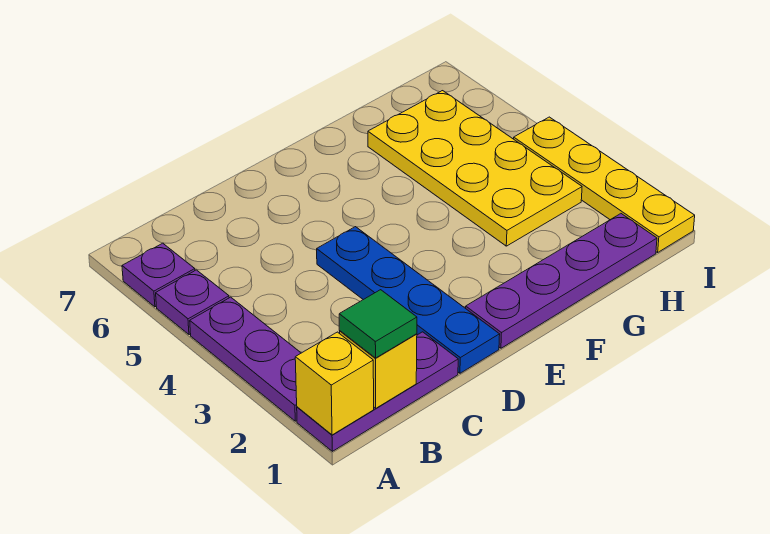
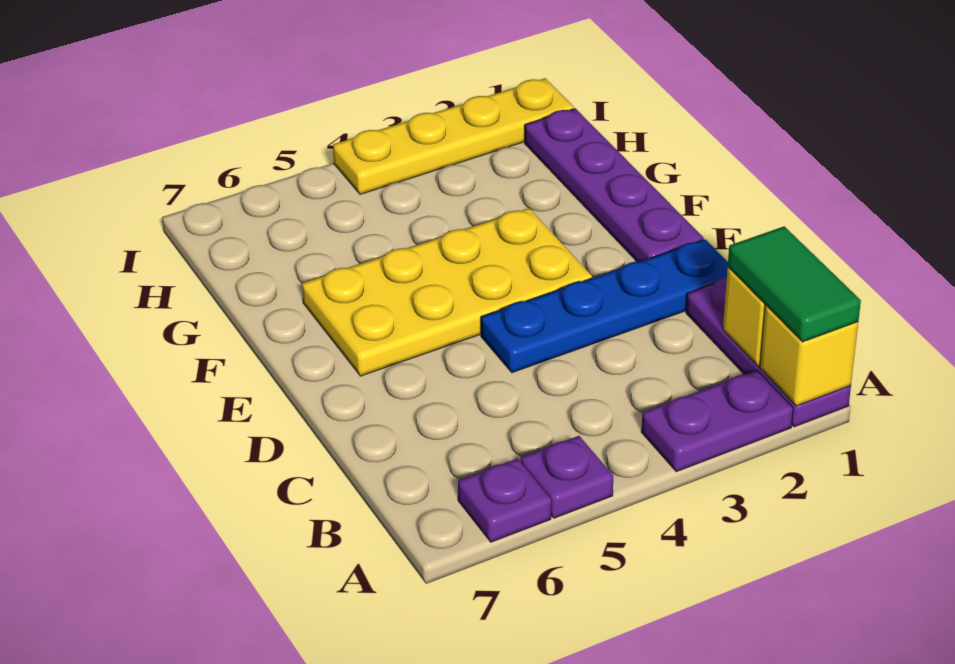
purple 1x3 plate [190,297,301,421] -> purple 1x2 plate [641,370,793,472]
green 1x1 tile [339,290,417,358] -> green 1x2 tile [728,226,861,342]
yellow 2x4 plate [368,91,582,246] -> yellow 2x4 plate moved to [302,208,592,376]

